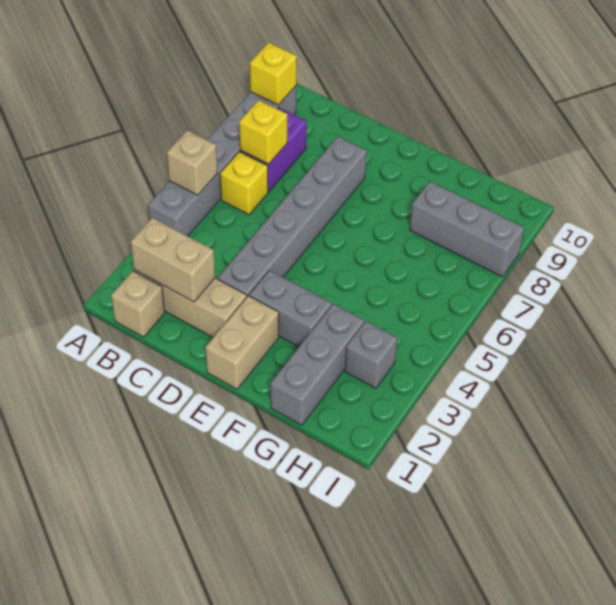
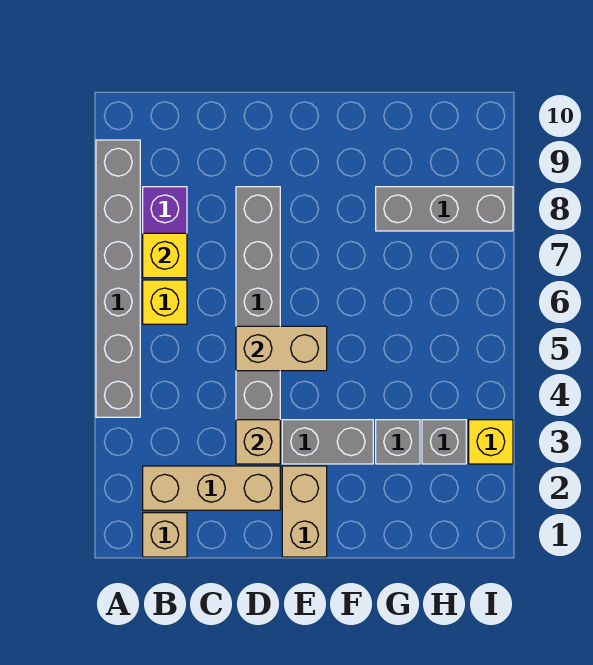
tan 1x1 brick [167,130,217,195] -> tan 1x1 brick moved to [236,420,280,464]
yellow 1x1 brick [250,42,297,105] -> yellow 1x1 brick moved to [469,420,513,464]
tan 1x2 brick [131,218,215,302] -> tan 1x2 brick moved to [236,326,327,371]
grey 1x3 brick [271,304,364,425] -> grey 1x1 brick [376,420,420,464]

